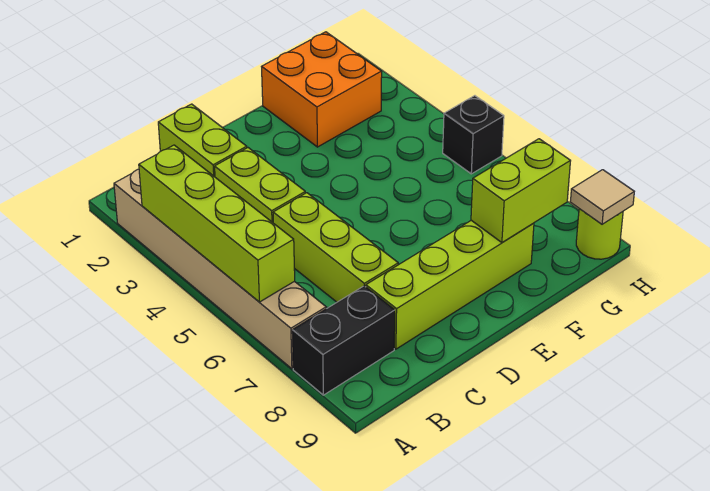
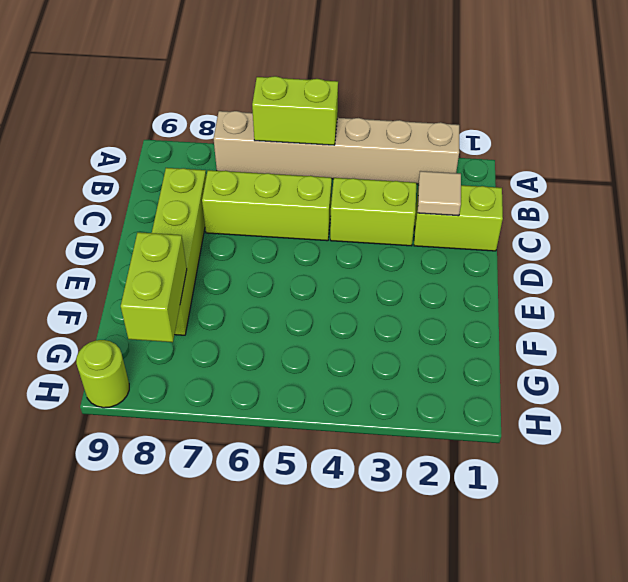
lime 1x4 brick [139,145,295,302] -> lime 1x2 brick [252,76,338,145]
black 1x2 brick [292,286,395,395] -> none
orange 2x2 brick [262,32,382,147] -> none
black 1x1 brick [443,96,504,174] -> none
tan 1x1 tile [570,170,634,224] -> tan 1x1 tile moved to [418,171,461,216]

